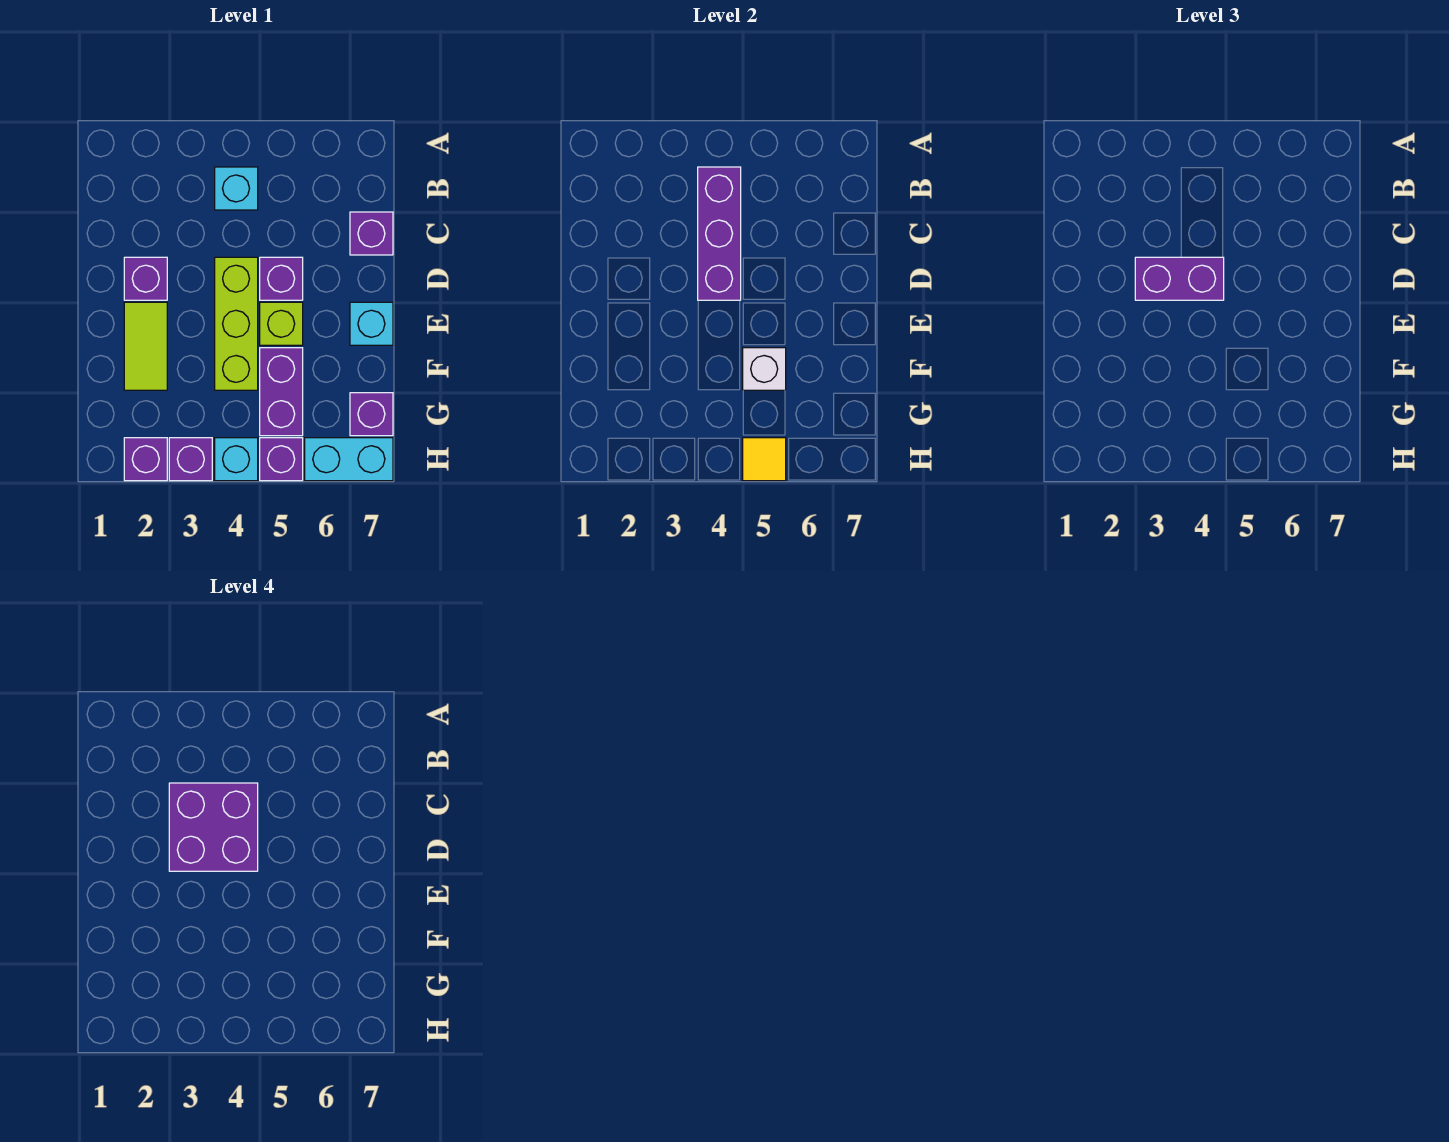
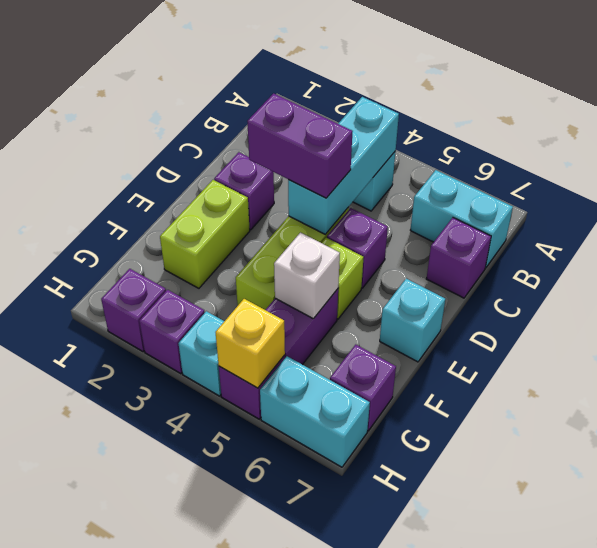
purple 1x3 brick [698,167,741,300] -> cyan 1x3 brick [288,97,399,234]
none -> cyan 1x2 brick [410,170,513,268]
purple 2x2 brick [169,783,258,871] -> none
lime 1x2 tile [124,302,167,390] -> lime 1x2 brick [160,180,250,288]
yellow 1x1 tile [743,438,786,481] -> yellow 1x1 brick [216,299,285,388]

